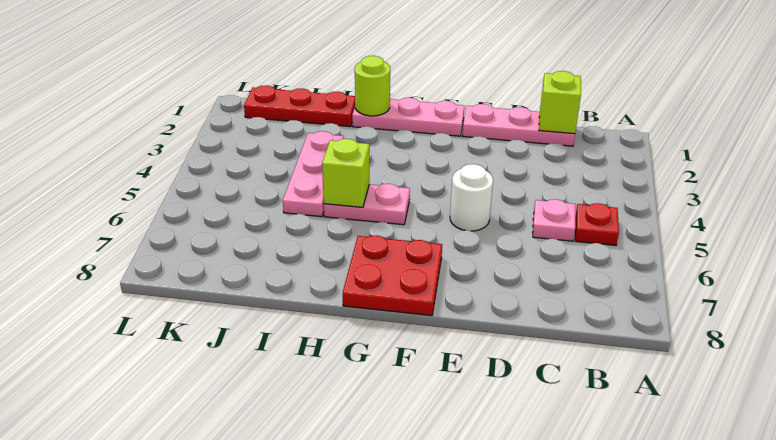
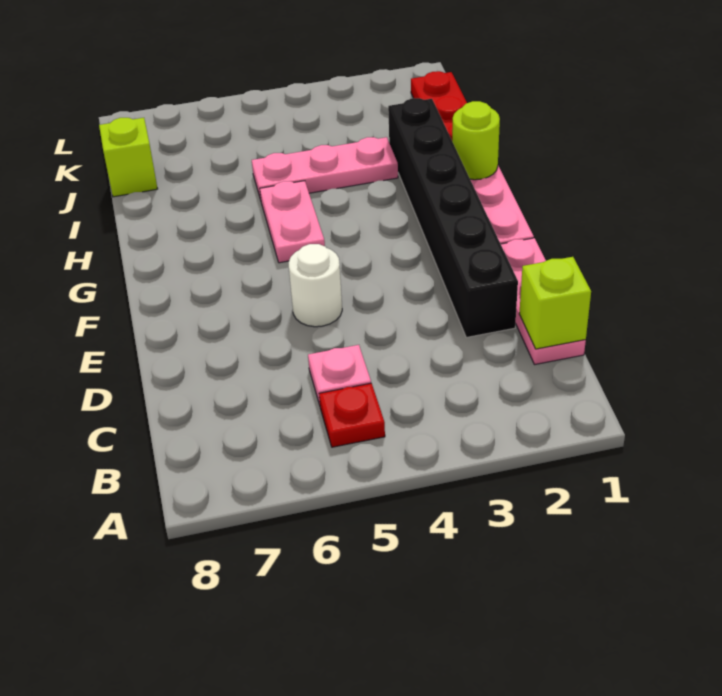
none -> black 1x6 brick [388,98,518,337]
red 2x2 plate [343,236,442,316] -> none
lime 1x1 brick [322,139,369,207] -> lime 1x1 brick moved to [99,118,158,197]

